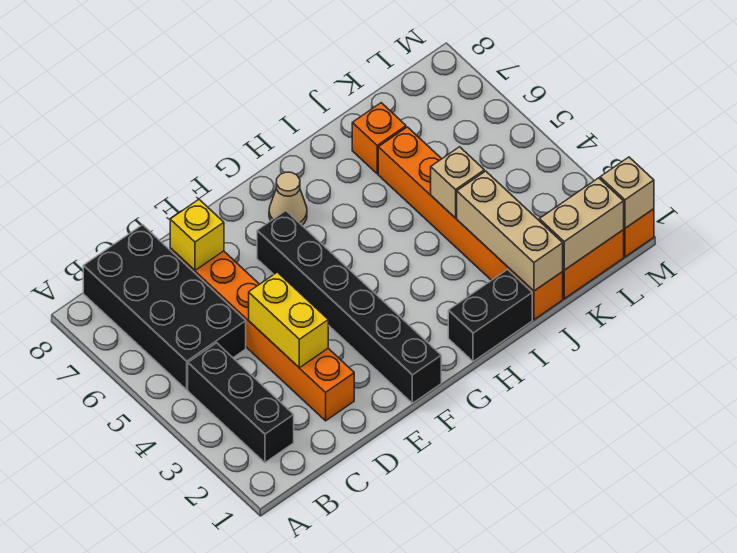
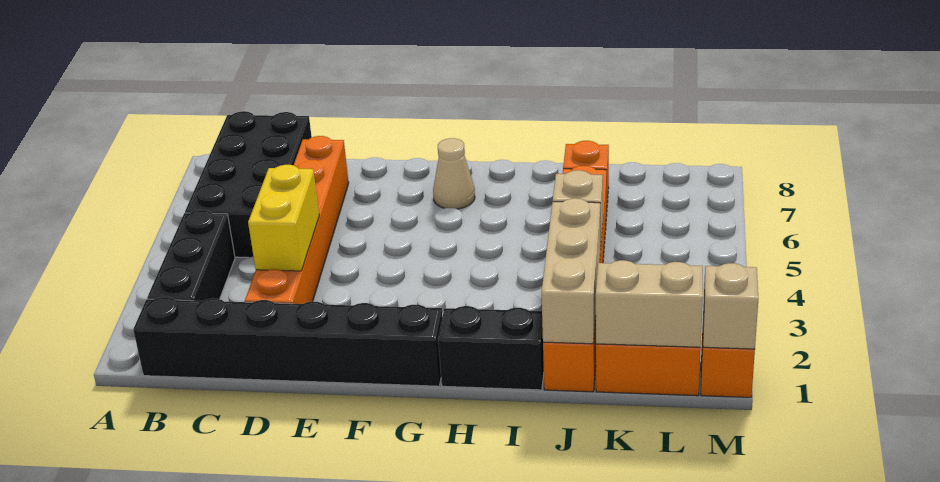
yellow 1x1 brick [170,200,224,270] -> none
black 1x6 brick [257,211,441,403] -> black 1x6 brick turned to [133,297,443,386]

